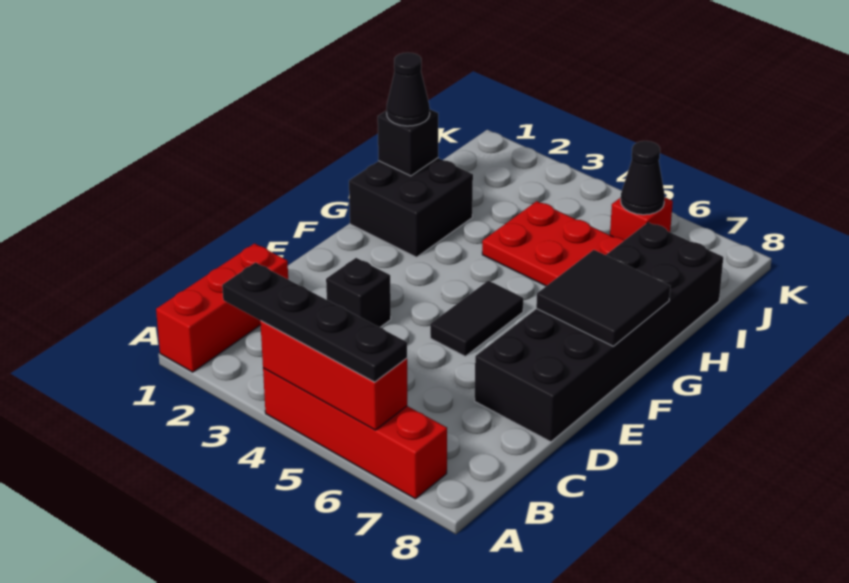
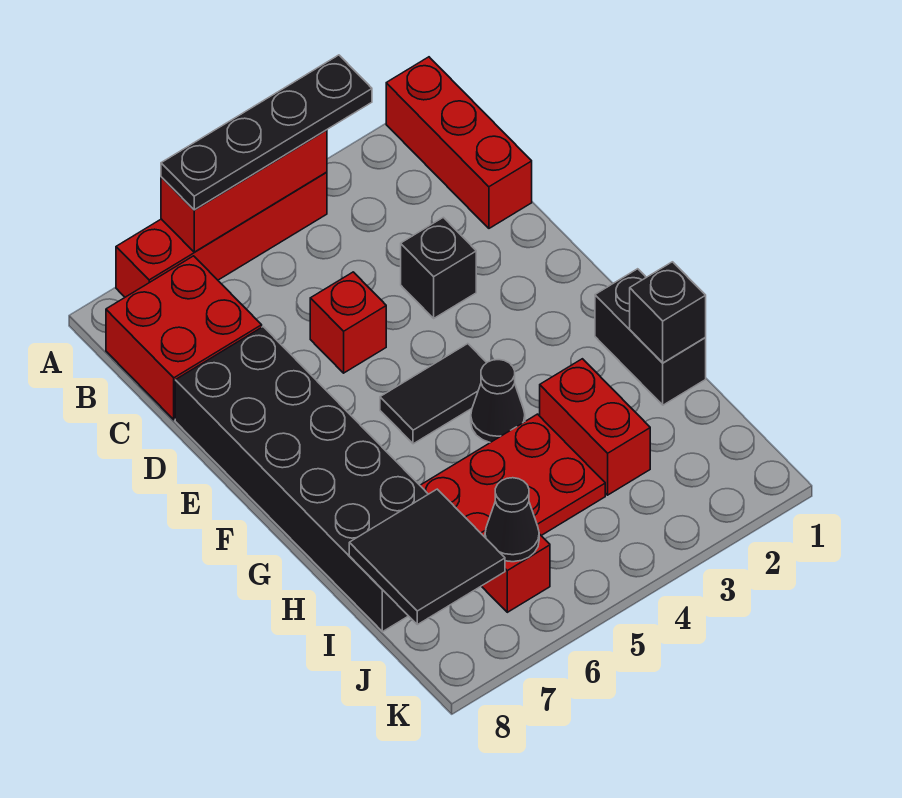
none -> red 2x2 brick [106,256,262,420]
none -> red 1x1 brick [310,272,386,373]
black 1x2 tile [430,281,523,356] -> black 1x2 tile turned to [380,344,487,444]
black 2x2 tile [536,250,670,346] -> black 2x2 tile moved to [349,489,505,625]
black 2x2 brick [349,158,473,257] -> black 1x2 brick [595,269,706,405]
black 1x1 cone [387,53,430,126] -> black 1x1 cone moved to [471,360,525,443]
none -> red 1x2 brick [540,359,650,495]

